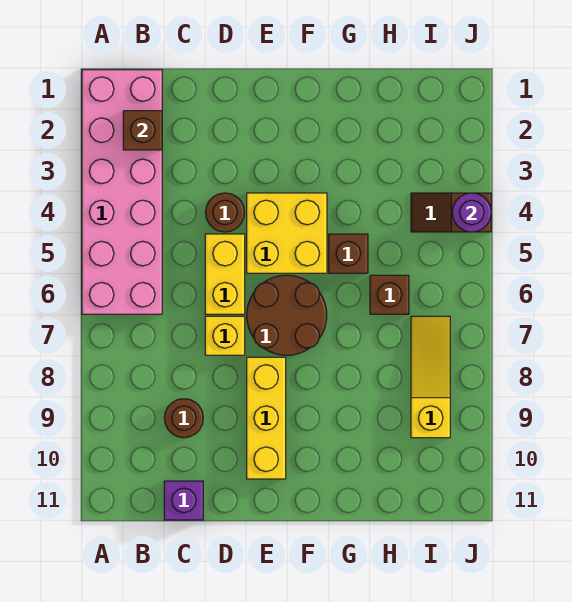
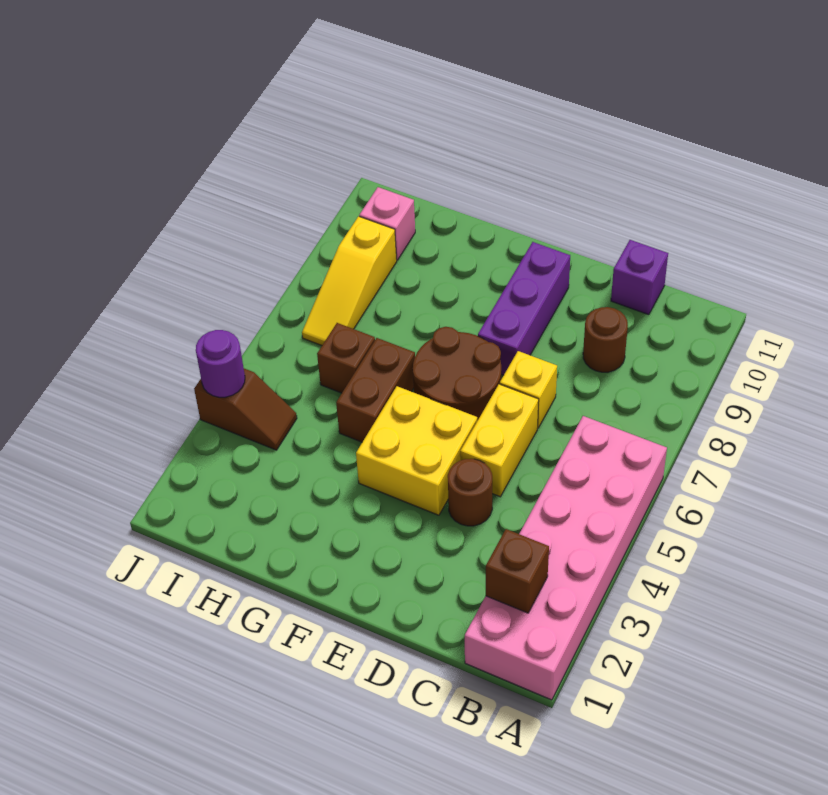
yellow 1x3 brick [247,357,286,479] -> purple 1x3 brick [478,242,570,375]
brown 1x1 brick [329,234,368,273] -> brown 1x2 brick [336,338,415,442]
none -> pink 1x1 brick [359,187,415,260]

